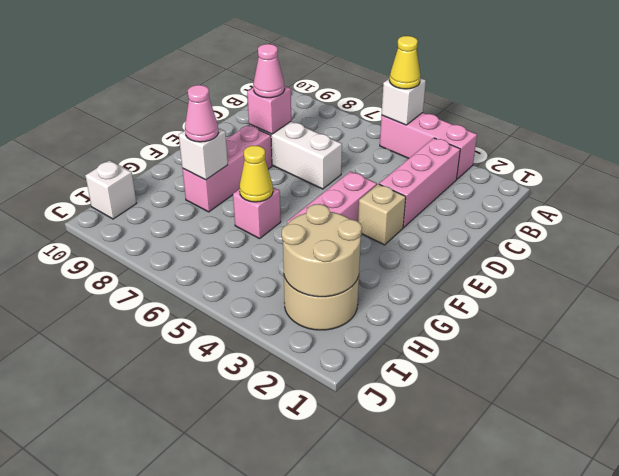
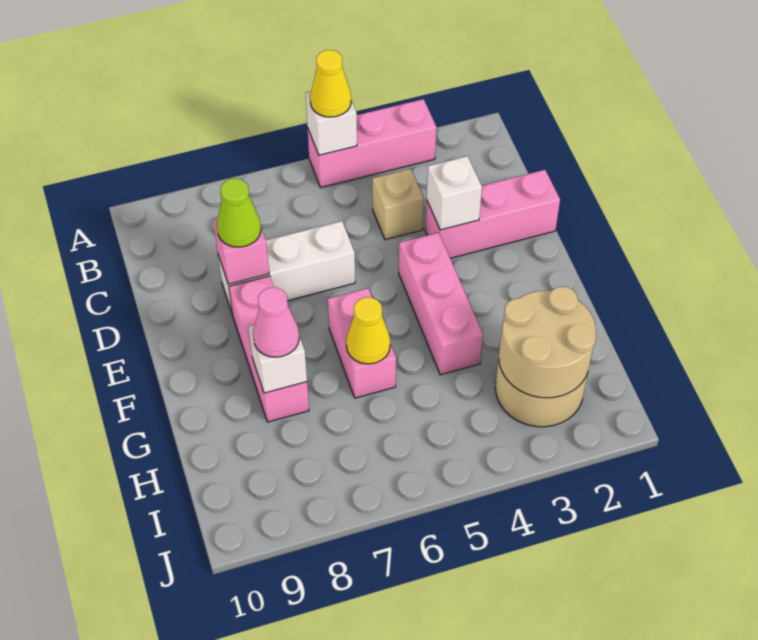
pink 1x3 brick [379,138,460,227] -> pink 1x3 brick turned to [425,170,560,258]
pink 1x1 cone [253,44,285,98] -> lime 1x1 cone [217,178,261,247]
tan 1x1 brick [358,184,406,245] -> tan 1x1 brick moved to [372,169,424,240]
pink 1x1 brick [233,187,281,239] -> pink 1x2 brick [328,288,396,398]
white 1x1 brick [85,160,137,219] -> white 1x1 brick moved to [427,156,482,230]

